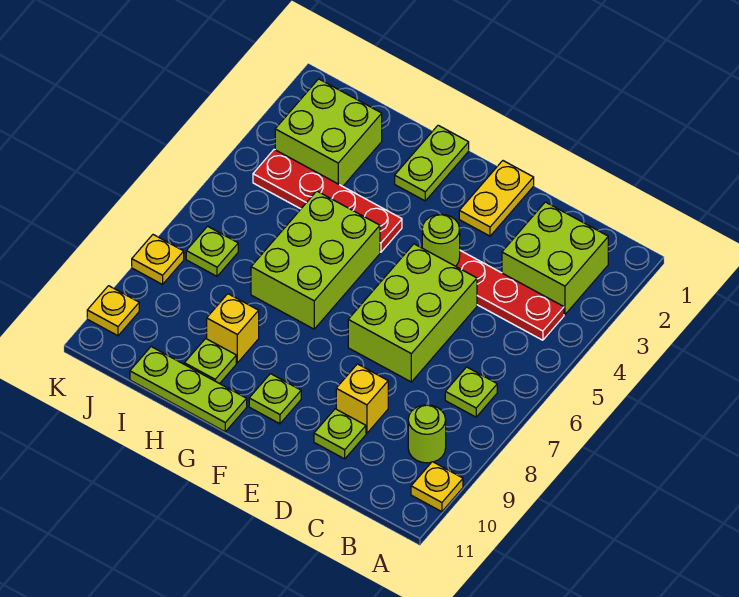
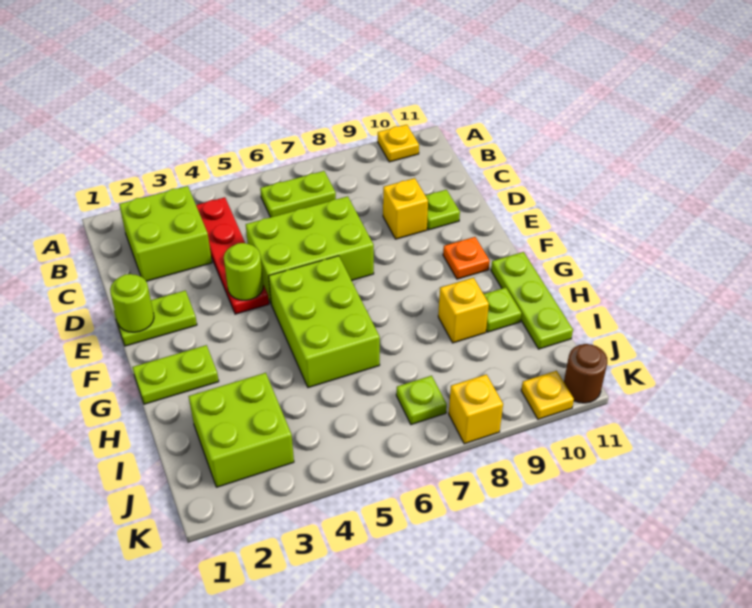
lime 1x1 plate [445,367,497,417] -> lime 1x2 plate [260,171,336,217]
lime 1x1 round brick [408,405,446,463] -> lime 1x1 round brick moved to [110,274,154,332]
yellow 1x2 plate [459,161,534,236] -> lime 1x2 plate [114,291,197,346]
lime 1x1 plate [249,374,301,424] -> orange 1x1 plate [443,237,490,279]
red 1x4 plate [253,149,402,252] -> none
lime 2x3 brick [251,191,380,329] -> lime 2x3 brick turned to [269,256,380,388]
yellow 1x1 plate [132,235,184,285] -> yellow 1x1 brick [449,374,503,444]
none -> brown 1x1 round brick [564,344,607,403]

